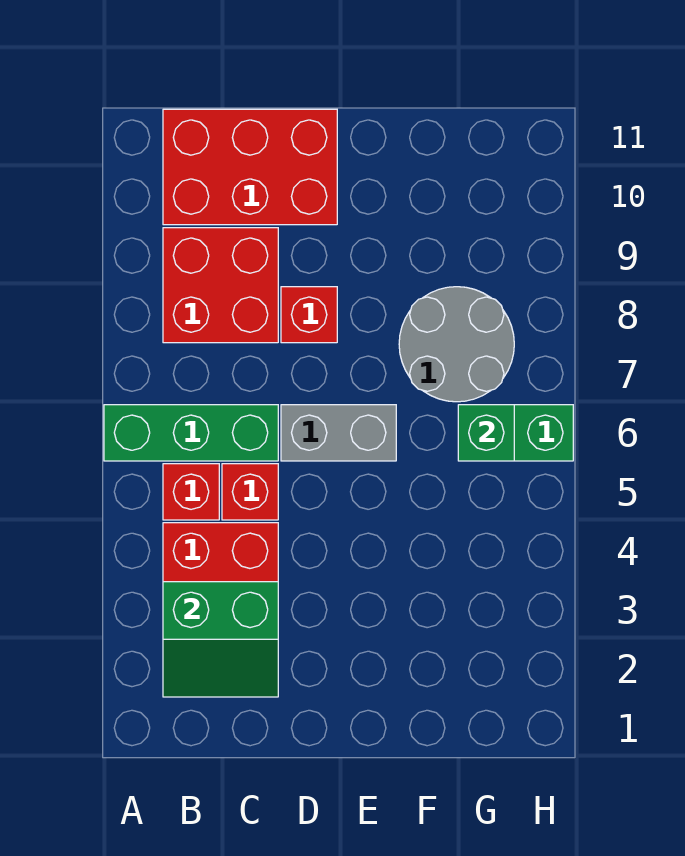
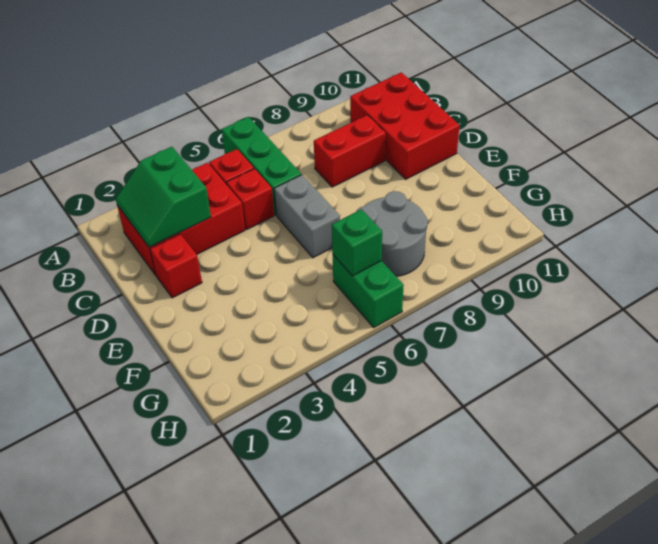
red 2x2 brick [163,228,278,343] -> red 1x2 brick [314,115,386,187]
red 1x1 brick [281,287,337,343] -> red 1x1 brick moved to [150,234,202,298]

